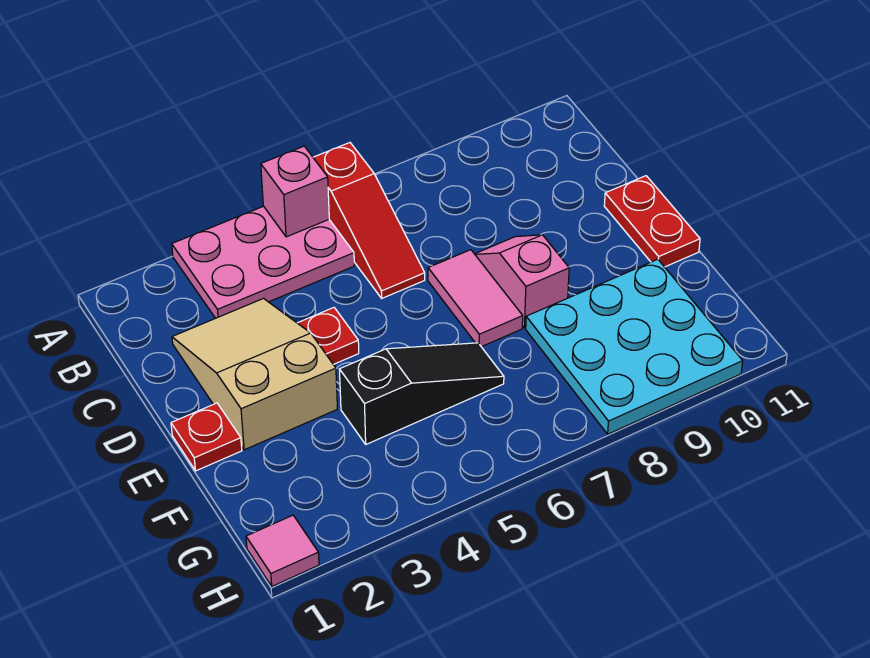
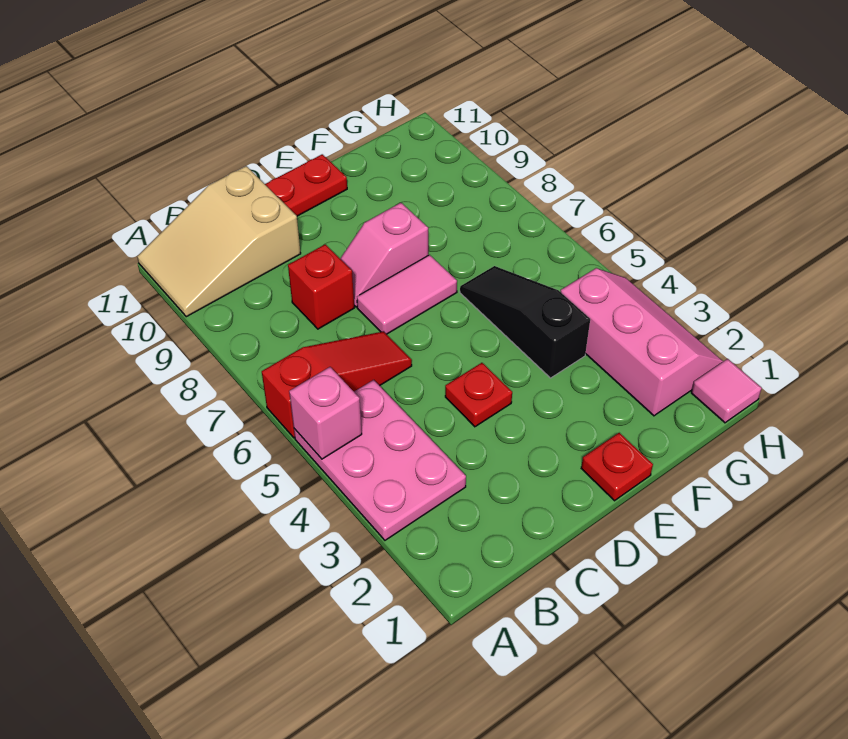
tan 2x3 slope [172,299,337,450] -> tan 2x3 slope moved to [137,166,301,317]
none -> red 1x1 brick [288,244,354,329]
cyan 3x3 plate [526,259,743,434] -> none
none -> pink 2x3 slope [561,268,723,416]

